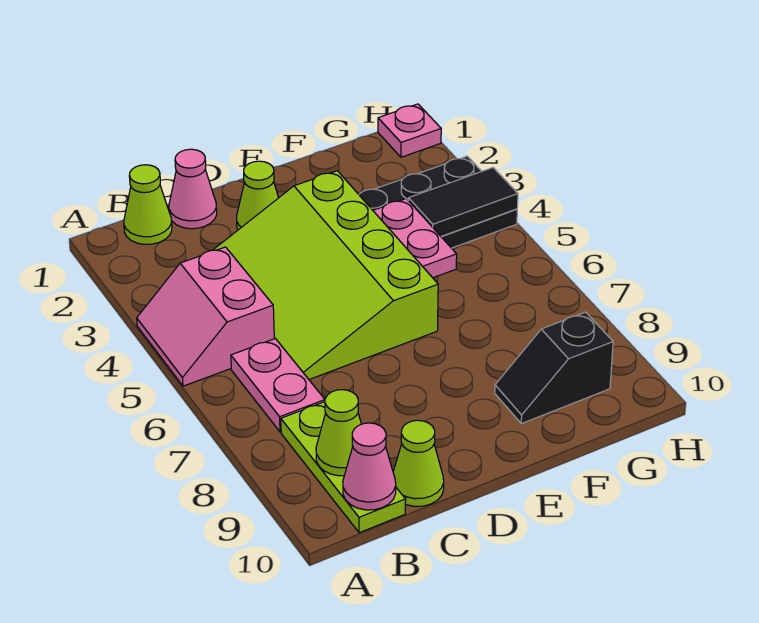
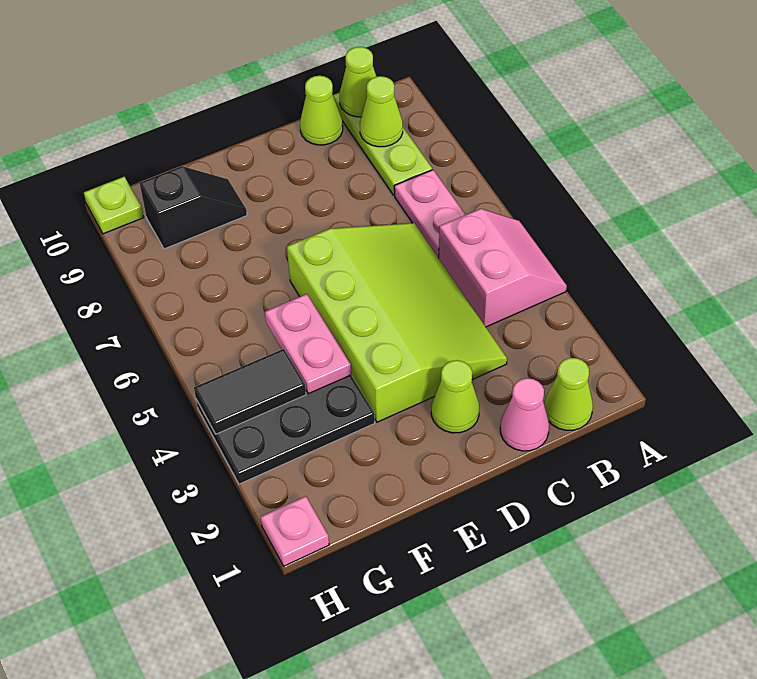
pink 1x1 cone [343,423,396,510] -> lime 1x1 cone [339,47,376,117]
none -> lime 1x1 plate [84,177,144,234]

